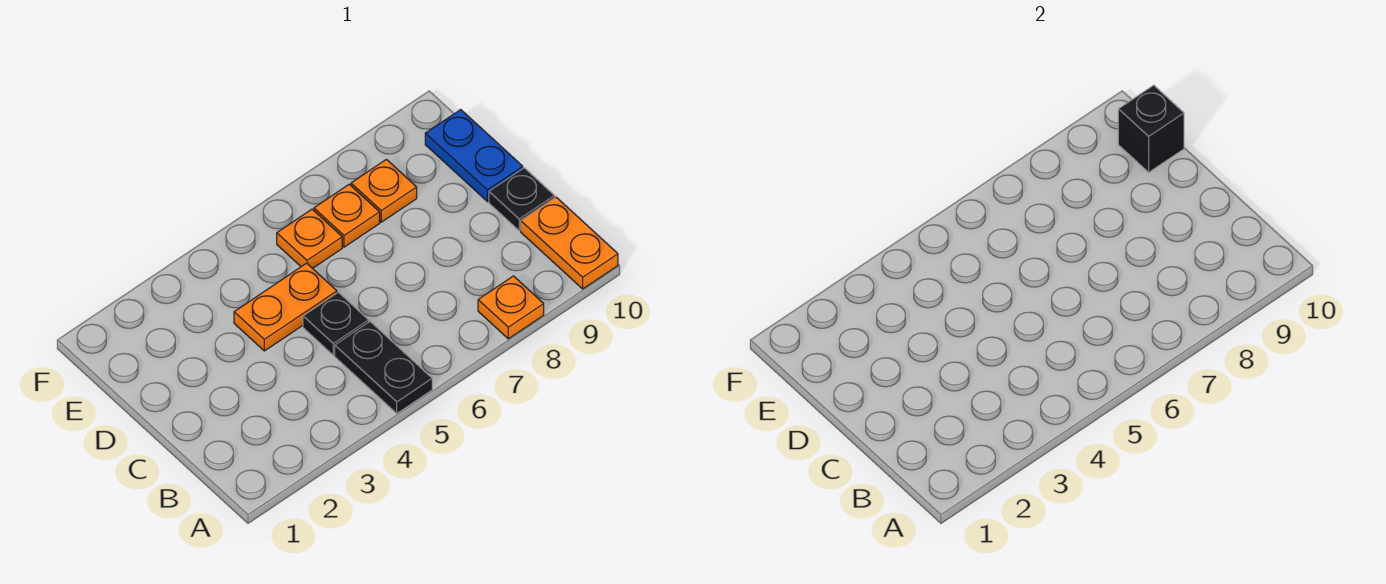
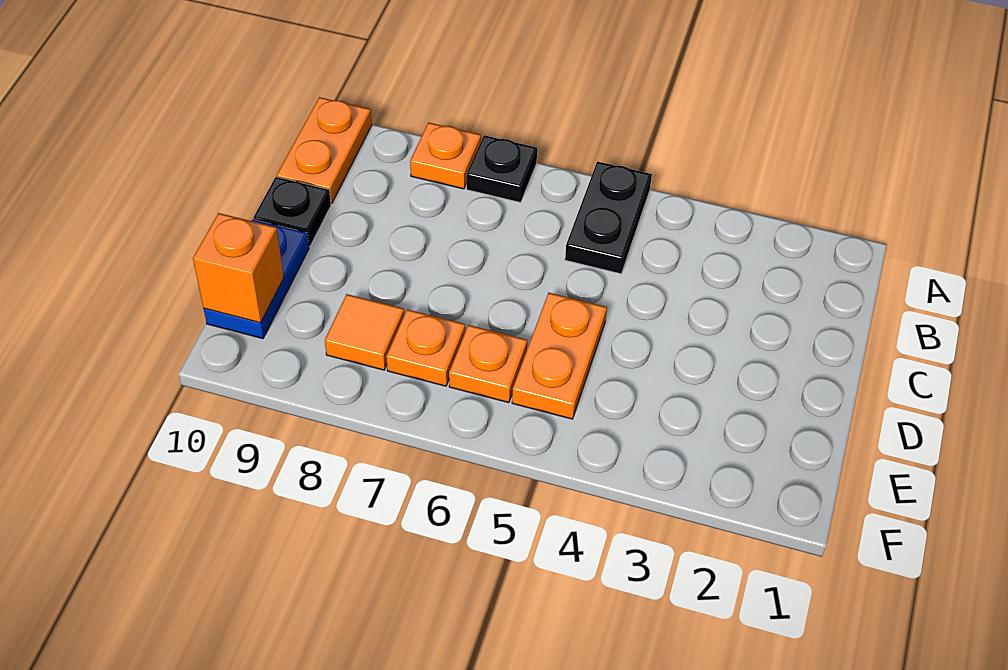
black 1x1 plate [303,292,369,355] -> black 1x1 plate moved to [467,135,537,202]
orange 1x2 plate [234,263,337,351] -> orange 1x2 plate turned to [512,293,607,419]
orange 1x1 plate [351,159,417,222] -> orange 1x1 tile [325,294,404,370]
black 1x1 brick [1118,85,1184,172] -> orange 1x1 brick [193,213,284,323]

